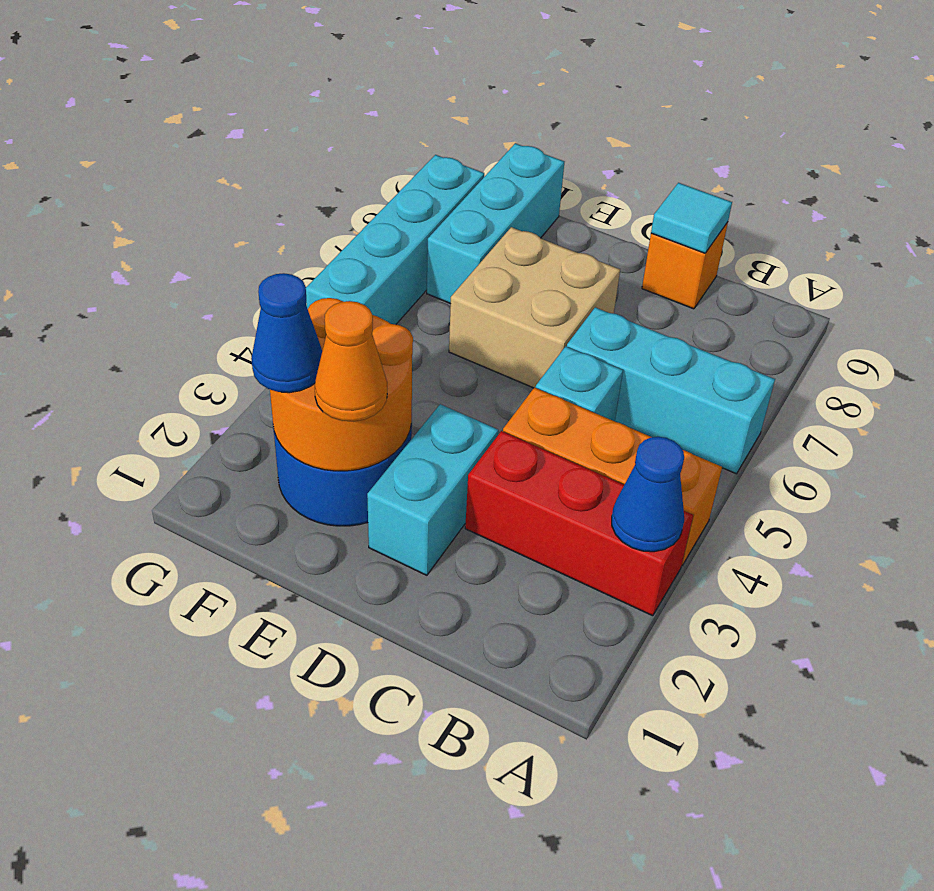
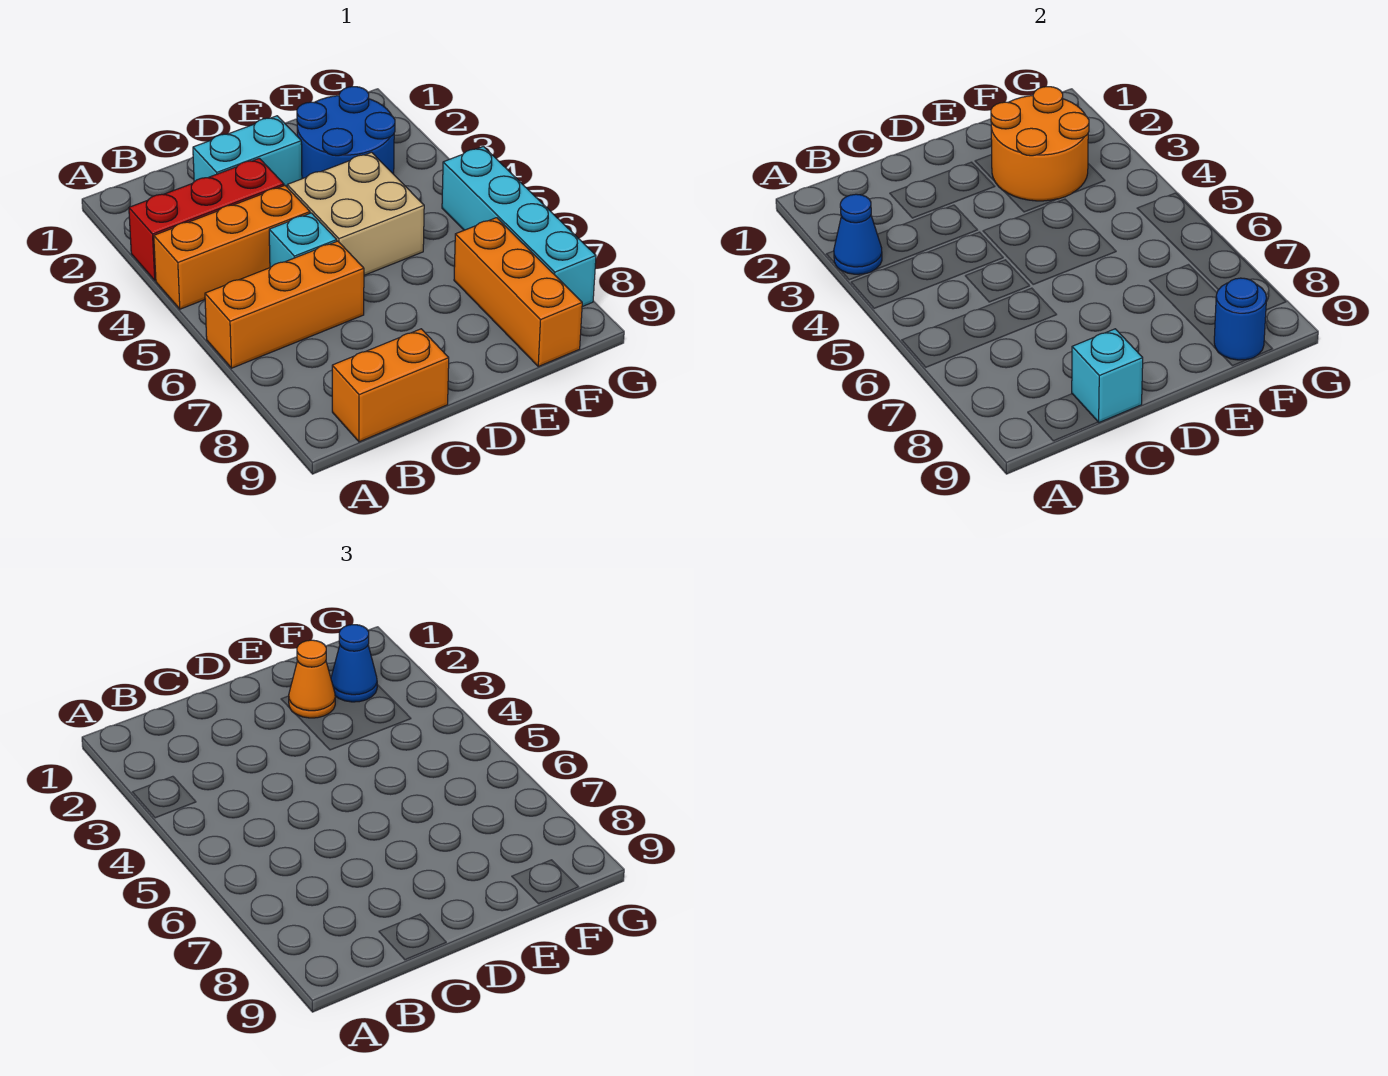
cyan 1x3 brick [567,307,775,474] -> orange 1x3 brick [205,241,364,368]
orange 1x1 brick [642,222,728,309] -> orange 1x2 brick [332,329,449,442]
cyan 1x1 tile [651,183,732,253] -> cyan 1x1 brick [1072,329,1143,422]
cyan 1x2 brick [367,404,498,575] -> cyan 1x2 brick turned to [193,116,302,187]
tan 2x2 brick [449,227,620,388] -> tan 2x2 brick moved to [287,152,424,275]
cyan 1x3 brick [427,143,564,304] -> orange 1x3 brick [454,218,582,366]
none -> blue 1x1 round brick [1214,278,1267,360]

